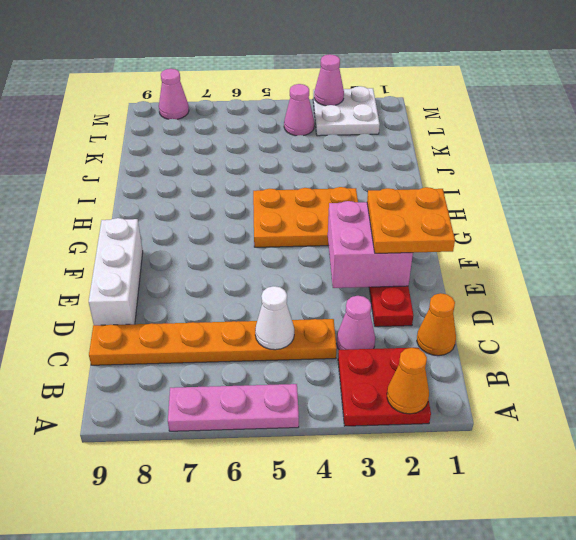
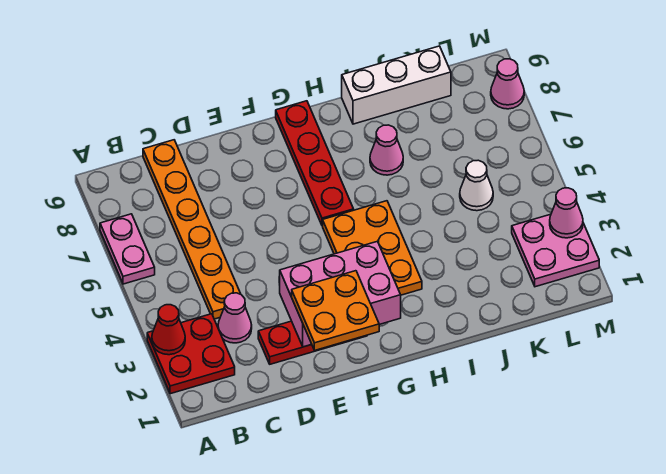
orange 1x1 cone [387,348,429,414] -> none
none -> red 1x1 cone [152,305,185,355]
pink 1x3 plate [168,384,299,431] -> pink 1x2 plate [100,214,155,284]
orange 1x1 cone [417,293,456,356] -> none
white 1x1 cone [255,286,294,350] -> white 1x1 cone moved to [460,160,493,211]
white 1x3 brick [89,218,143,325] -> white 1x3 brick moved to [342,46,451,124]
pink 2x2 brick [328,201,413,288] -> pink 2x3 brick [280,241,401,347]
none -> red 1x4 plate [276,101,354,226]
white 2x2 plate [313,86,380,136] -> pink 2x2 plate [512,214,599,287]
pink 1x1 cone [284,84,314,136] -> pink 1x1 cone moved to [370,125,403,175]

